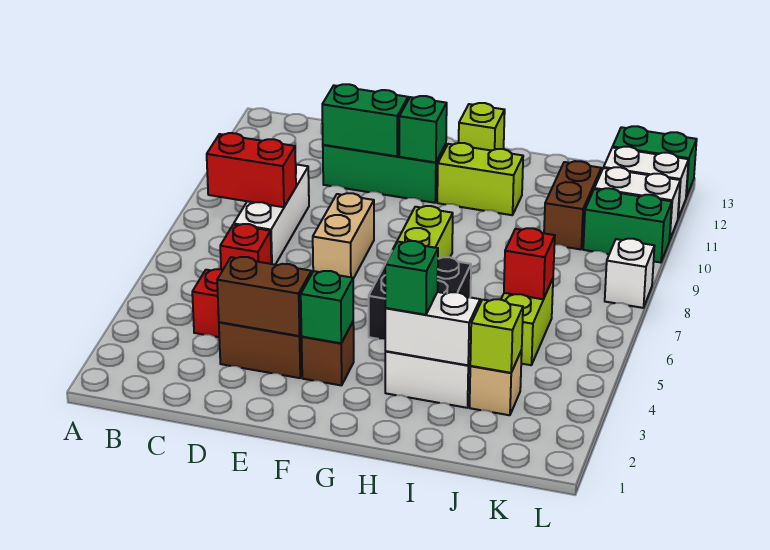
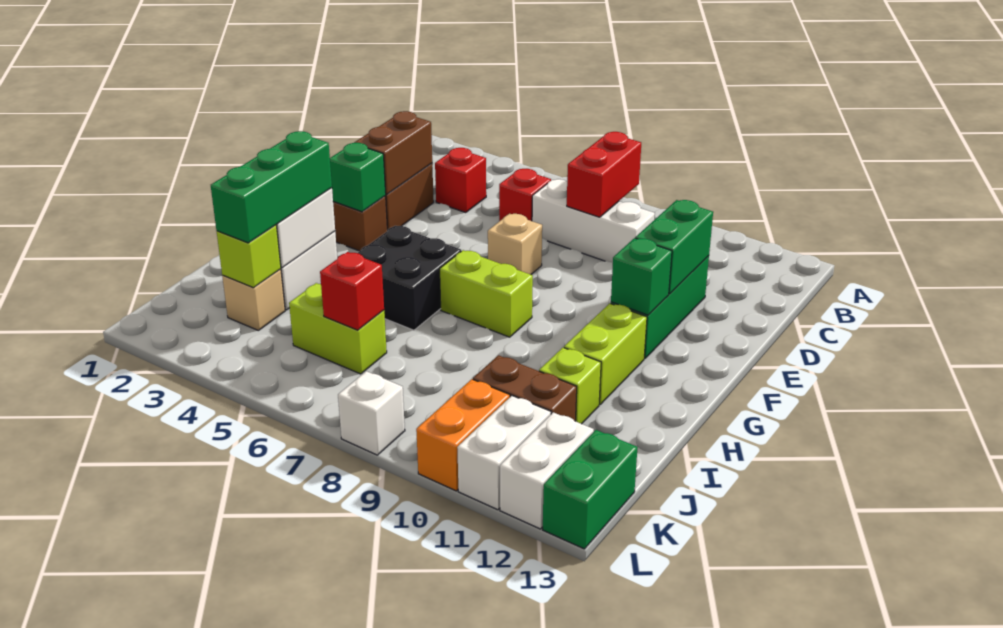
tan 1x2 brick [313,193,374,279] -> tan 1x1 brick [488,214,542,275]
lime 1x1 brick [459,103,505,151] -> lime 1x1 brick moved to [539,348,601,424]
green 1x1 brick [385,241,438,315] -> green 1x3 brick [211,131,332,243]
green 1x2 brick [583,188,672,262] -> orange 1x2 brick [416,379,510,491]

